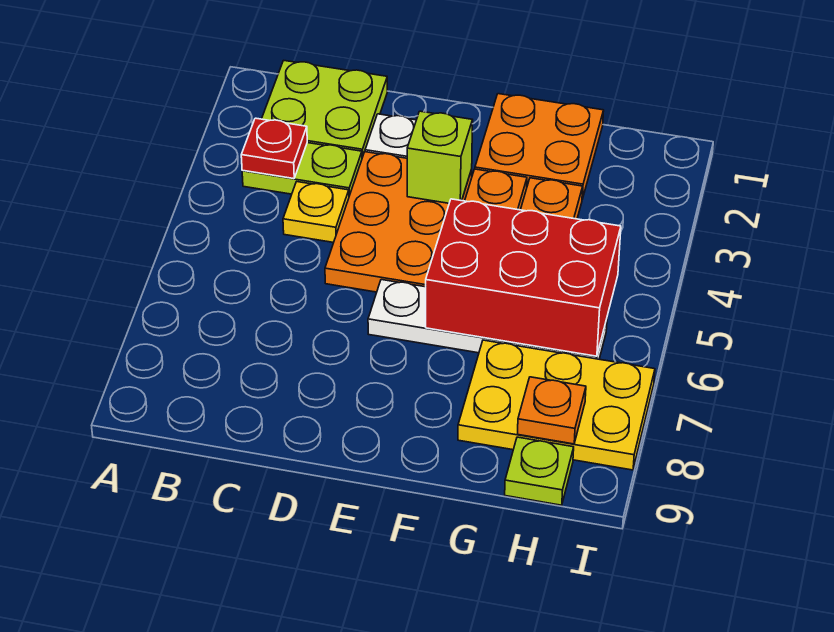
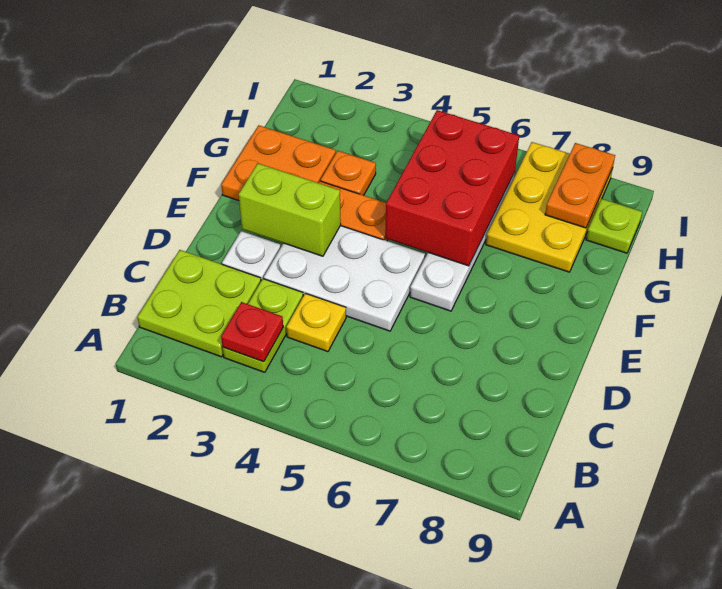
orange 2x3 plate [325,152,472,292] -> white 2x3 plate [264,226,425,331]
lime 1x1 brick [407,111,473,203] -> lime 1x2 brick [239,163,341,256]
orange 1x1 plate [518,377,586,444] -> orange 1x2 plate [545,143,615,228]

